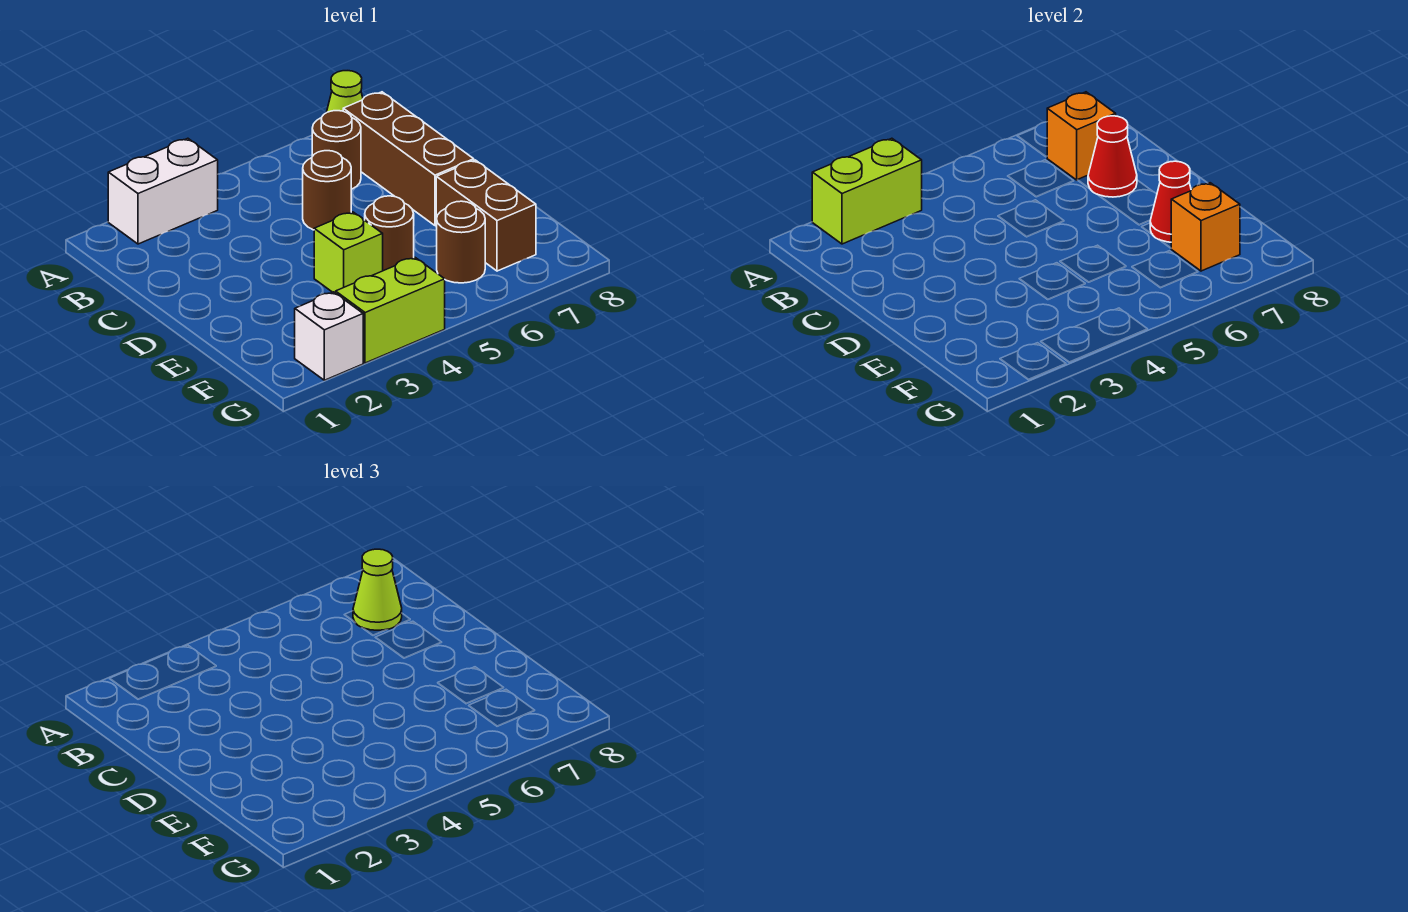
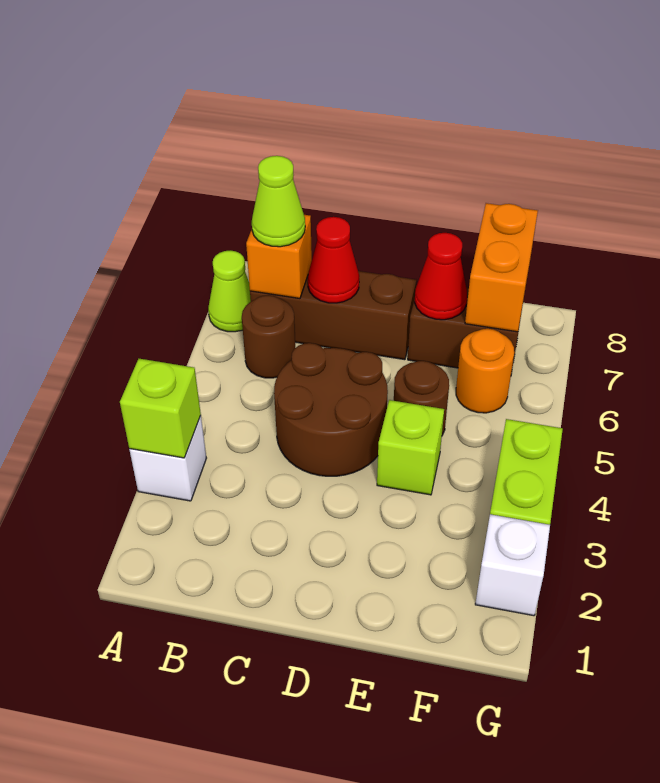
white 1x2 brick [108,138,218,244] -> white 1x1 brick [129,416,206,501]
lime 1x2 brick [812,138,922,244] -> lime 1x1 brick [120,359,201,458]
brown 1x1 round brick [303,151,351,230] -> brown 2x2 round brick [274,343,388,476]
brown 1x1 round brick [437,201,485,283] -> orange 1x1 round brick [456,329,514,413]
orange 1x1 brick [1171,183,1240,271] -> orange 1x2 brick [465,203,538,332]

